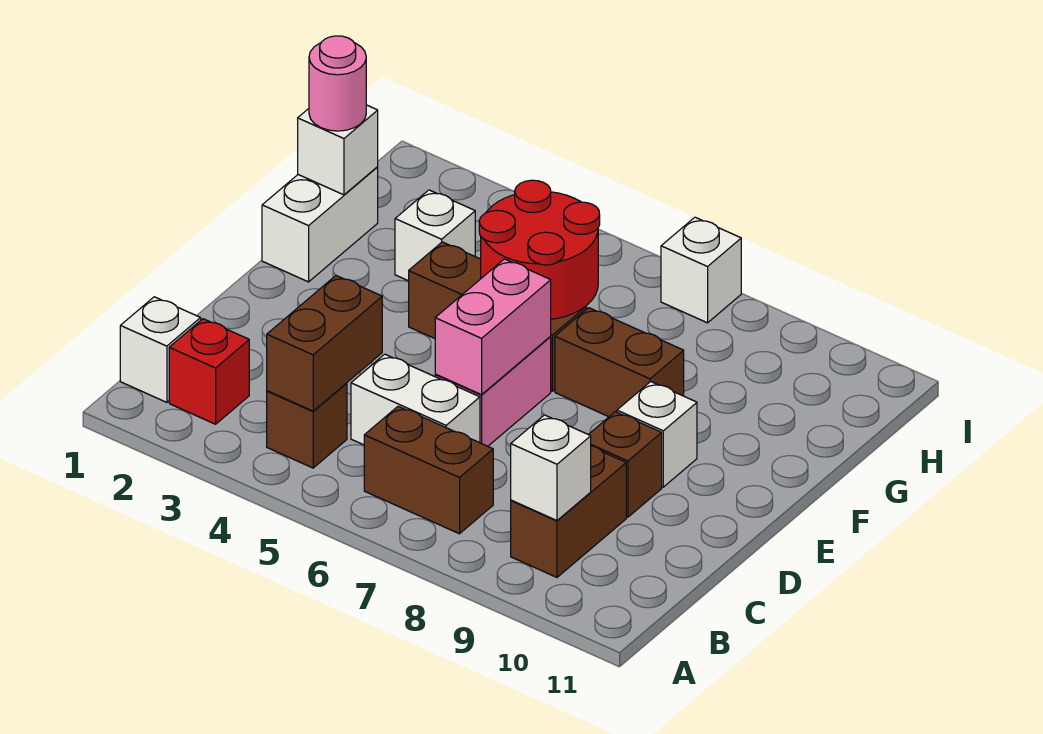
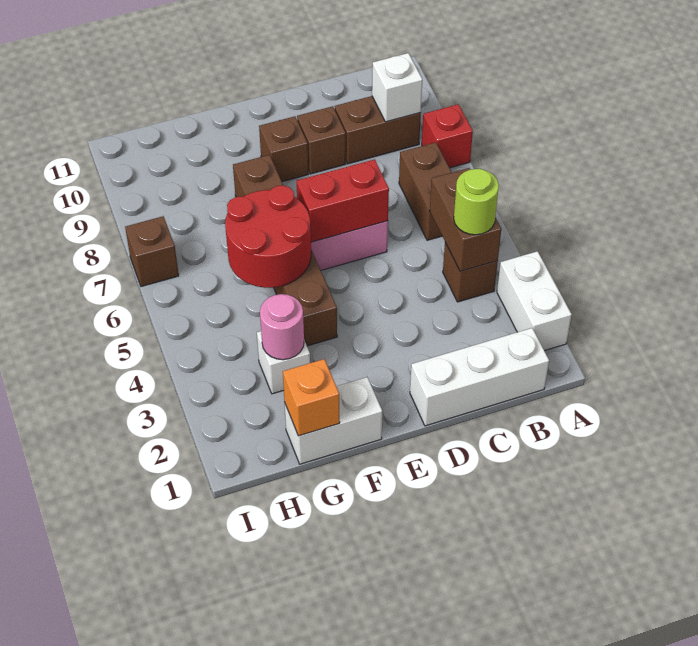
white 1x1 brick [120,297,201,402] -> white 1x3 brick [410,328,549,426]
red 1x1 brick [169,319,249,424] -> red 1x1 brick moved to [422,104,473,168]
brown 1x2 brick [267,276,382,411] -> brown 1x2 brick turned to [430,168,501,272]
none -> lime 1x1 round brick [454,169,499,235]
white 1x2 brick [351,354,480,445] -> white 1x2 brick moved to [497,251,572,351]
pink 1x2 brick [435,259,551,395] -> red 1x2 brick [296,159,389,242]
white 1x1 brick [617,382,697,487] -> brown 1x1 brick [259,116,309,182]
white 1x1 brick [298,105,378,195] -> orange 1x1 brick [283,359,340,436]
pink 1x1 round brick [309,36,366,131] -> pink 1x1 round brick moved to [260,294,304,360]
white 1x1 brick [661,217,741,323] -> brown 1x1 brick [125,216,179,287]

